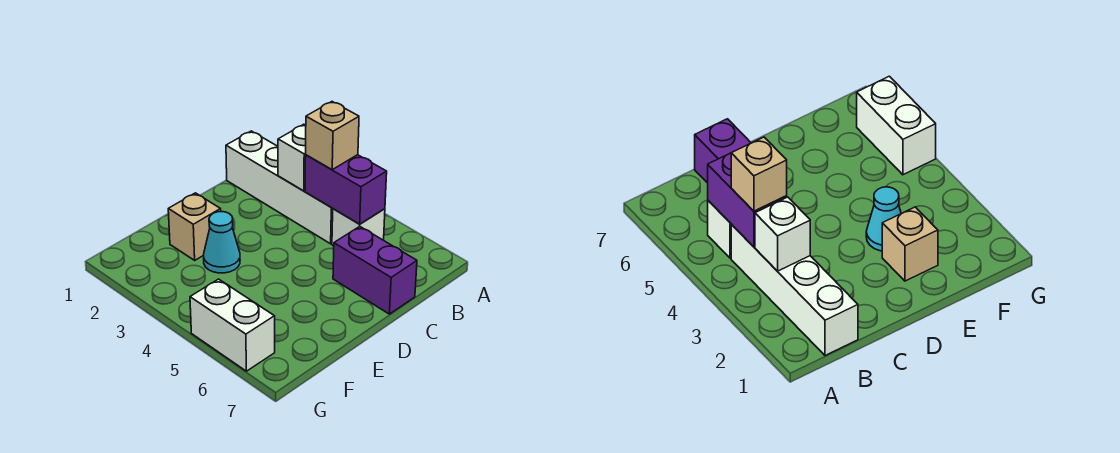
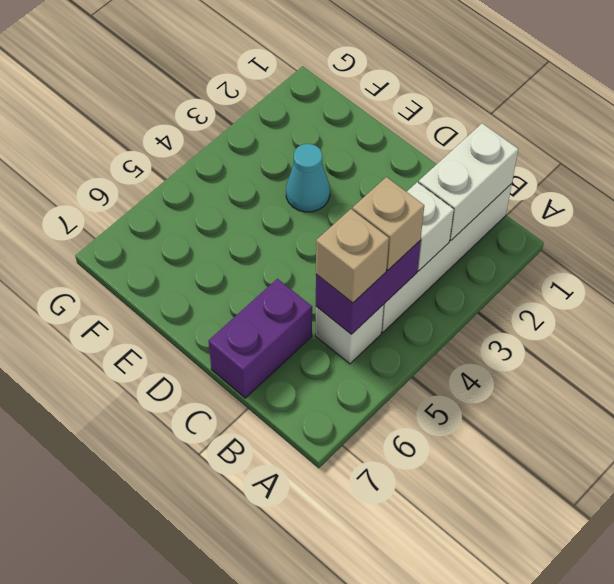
tan 1x1 brick [168,193,221,260] -> tan 1x1 brick moved to [316,209,389,303]
white 1x2 brick [190,279,275,371] -> white 1x2 brick moved to [419,123,518,240]

